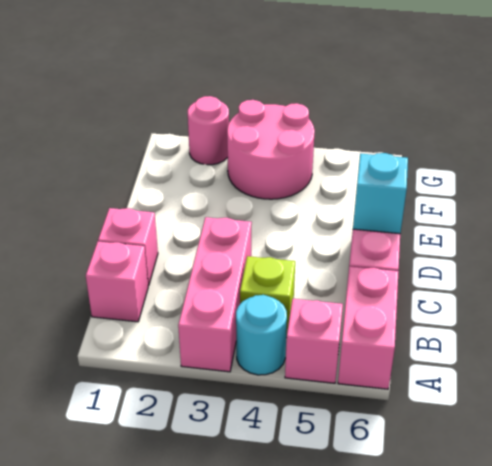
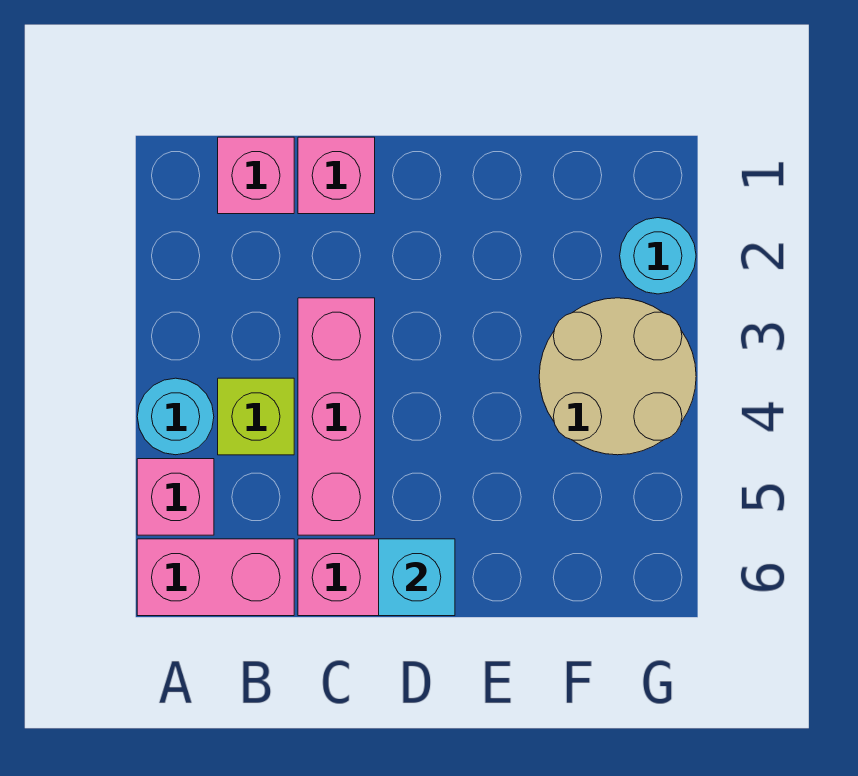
pink 1x3 brick [178,217,252,372] -> pink 1x3 brick turned to [298,298,375,535]
pink 2x2 round brick [227,100,315,199] -> tan 2x2 round brick [539,298,696,455]
pink 1x1 round brick [188,96,229,165] -> cyan 1x1 round brick [620,218,696,294]

